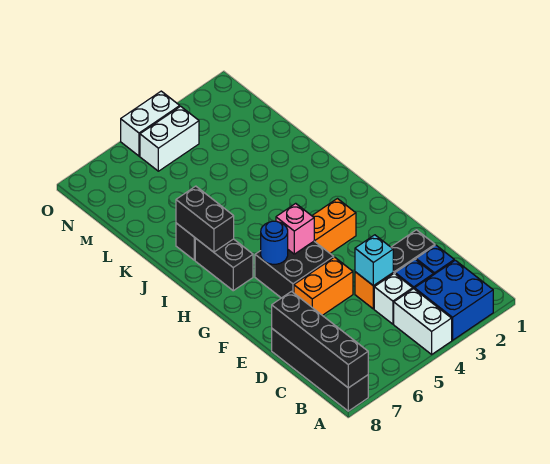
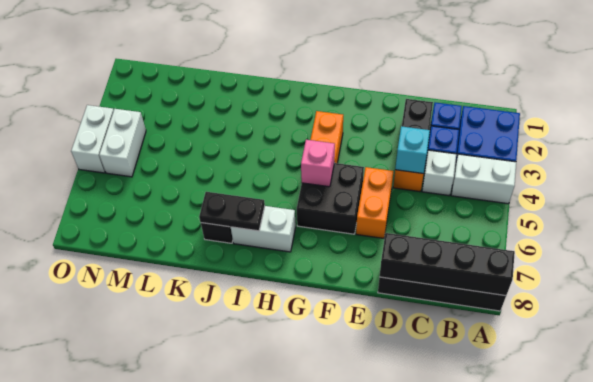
blue 1x1 round brick [261,221,288,264] -> none
black 1x2 brick [195,238,253,291] -> white 1x2 brick [231,206,296,252]
black 1x2 brick [176,186,234,252] -> black 1x2 plate [199,192,265,231]

